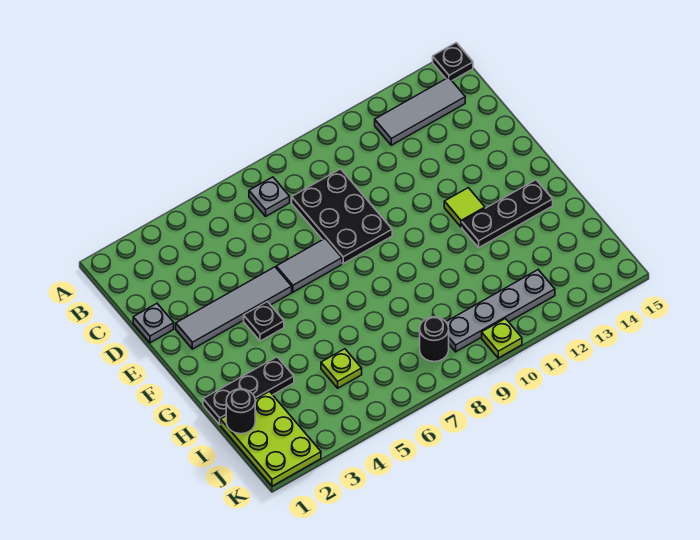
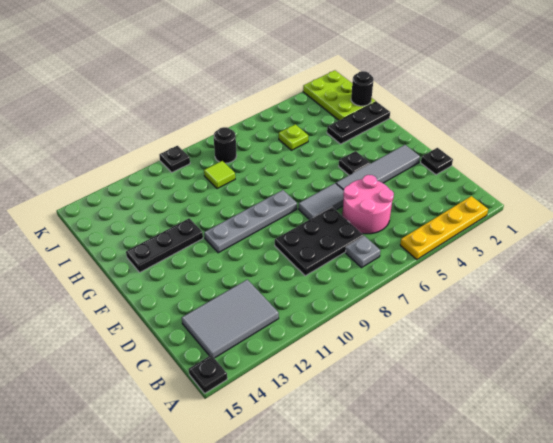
none -> yellow 1x4 plate [400,196,488,260]
grey 1x3 tile [375,77,465,145] -> grey 2x3 tile [182,280,279,358]
none -> pink 2x2 round brick [342,175,394,234]
black 2x3 plate [292,169,392,264] -> black 2x3 plate turned to [275,207,364,276]
grey 1x1 plate [133,304,174,343] -> black 1x1 plate [421,148,453,175]
lime 1x1 tile [444,188,485,227] -> lime 1x1 tile moved to [204,161,235,189]
grey 1x4 plate [446,270,555,352] -> grey 1x4 plate moved to [204,190,297,253]
lime 1x1 plate [482,319,522,358] -> black 1x1 plate [159,146,190,172]

